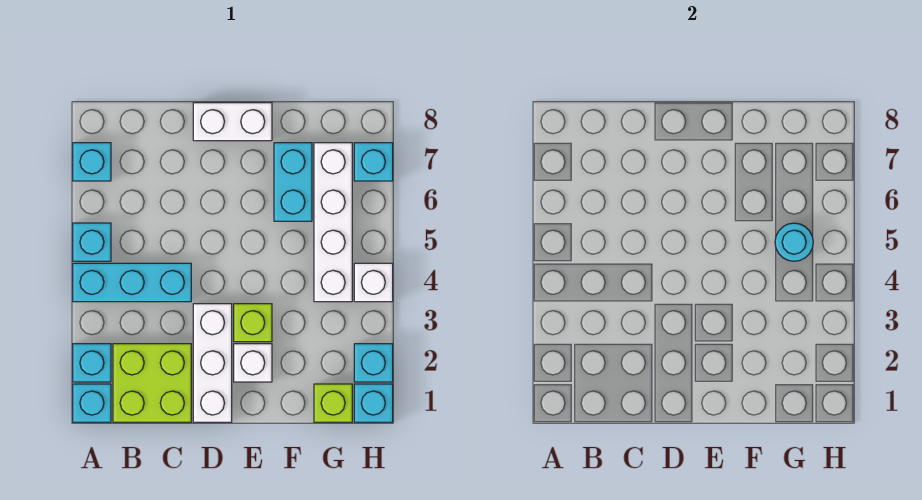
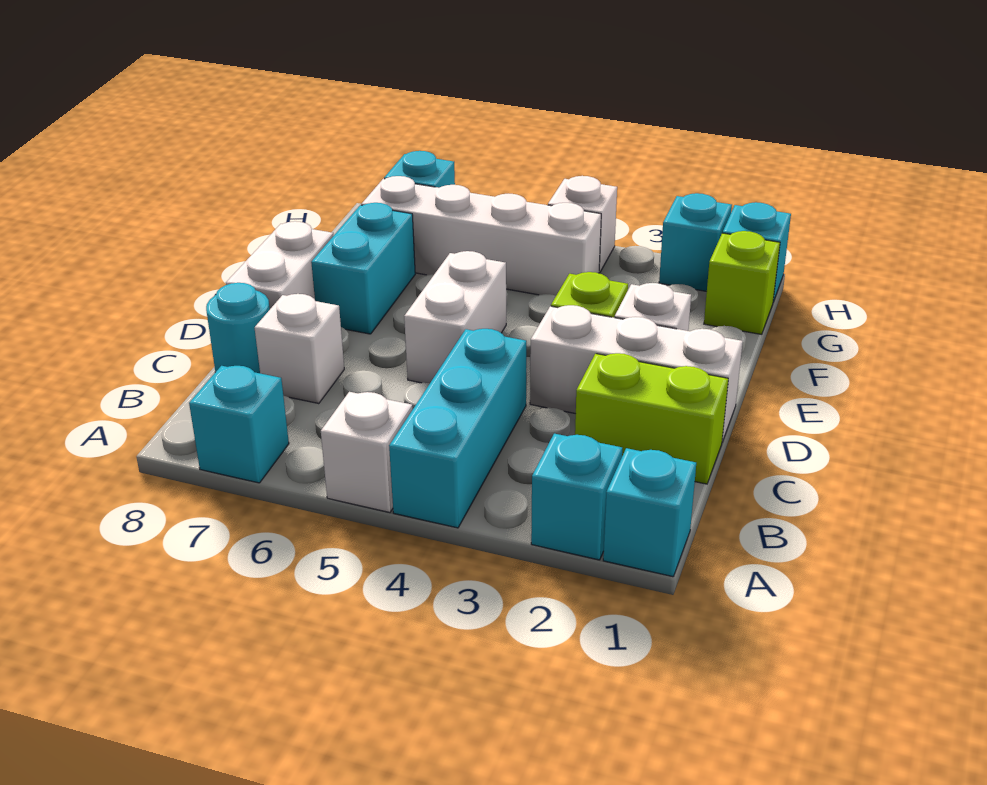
cyan 1x1 brick [73,223,111,261] -> white 1x1 brick [321,392,413,512]
lime 2x2 brick [113,344,191,422] -> lime 1x2 brick [575,353,728,484]
none -> white 1x1 brick [254,294,344,404]
none -> white 1x2 brick [404,251,506,383]
cyan 1x2 brick [274,143,312,221] -> cyan 1x2 brick turned to [311,203,415,334]
cyan 1x1 round brick [775,223,813,261] -> cyan 1x1 round brick moved to [206,283,270,373]

